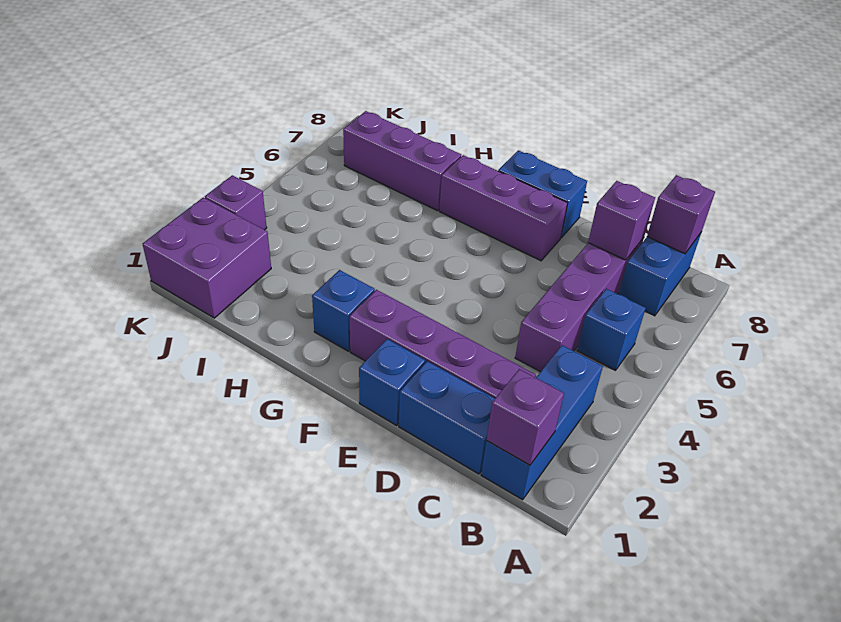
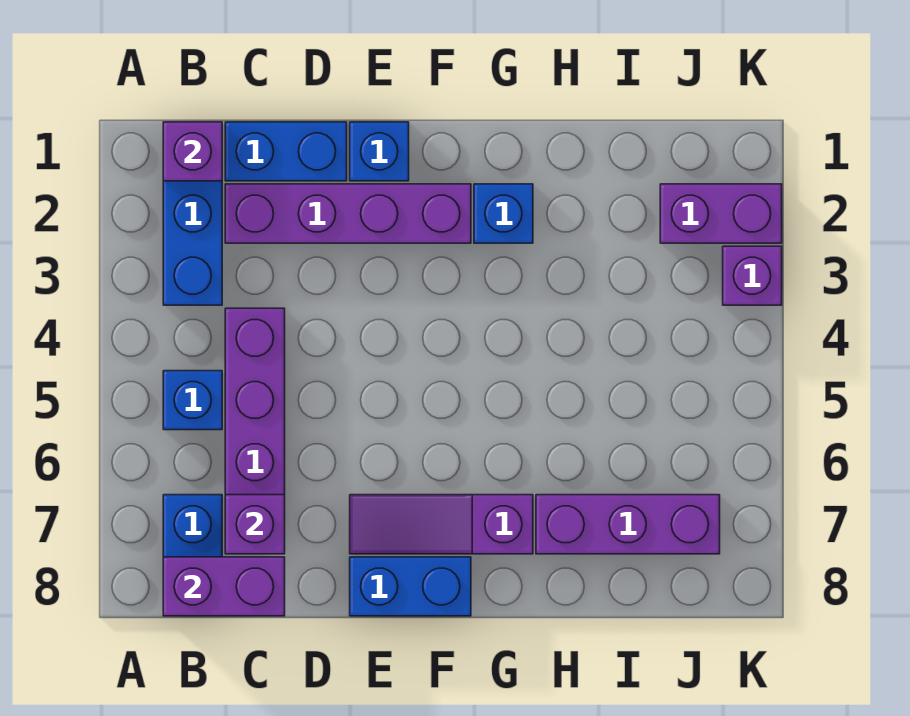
purple 1x1 brick [647,175,715,254] -> purple 1x2 brick [163,557,285,616]
purple 1x3 brick [439,155,567,261] -> purple 1x3 slope [350,495,533,554]
purple 2x2 brick [143,197,271,318] -> purple 1x2 brick [660,184,782,243]

